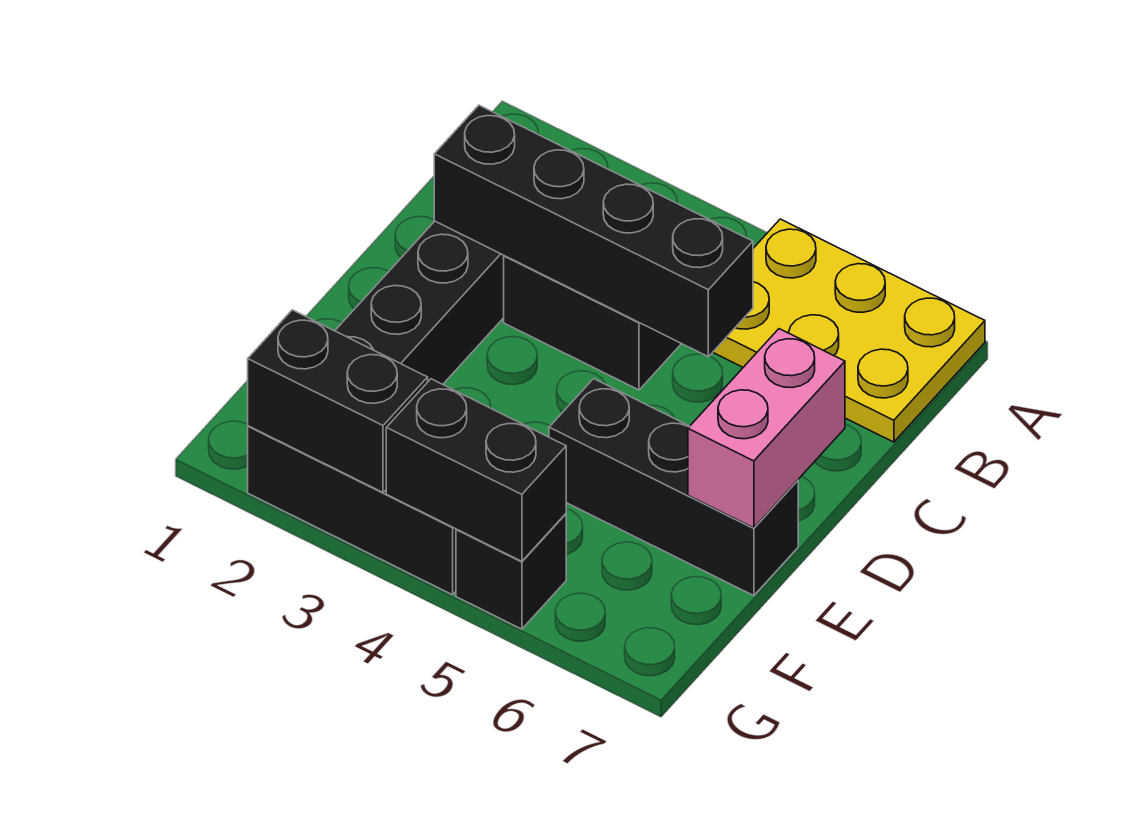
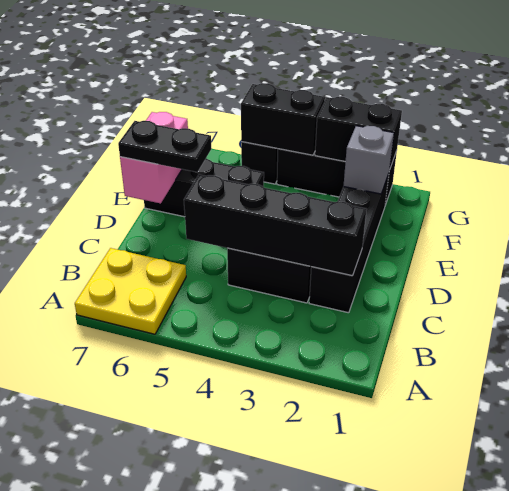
yellow 2x3 plate [713,219,985,442] -> yellow 2x2 plate [75,248,186,334]
none -> black 1x2 plate [118,121,212,172]
none -> grey 1x1 brick [343,126,394,194]

